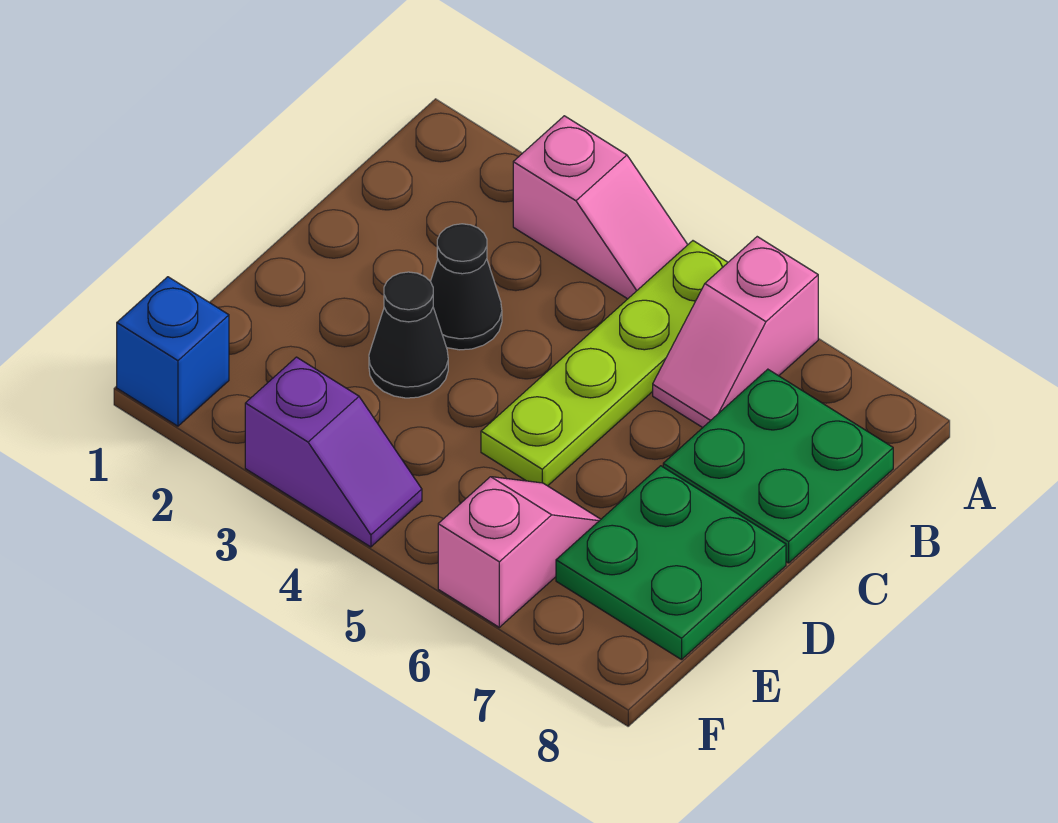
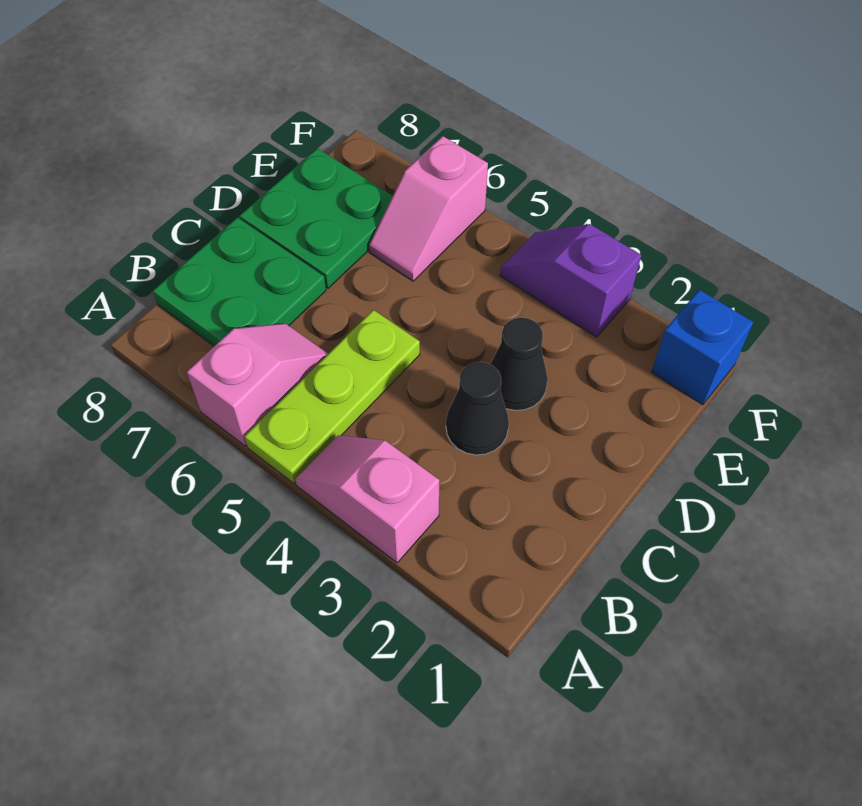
lime 1x4 plate [481,241,728,486] -> lime 1x3 plate [244,310,420,484]

